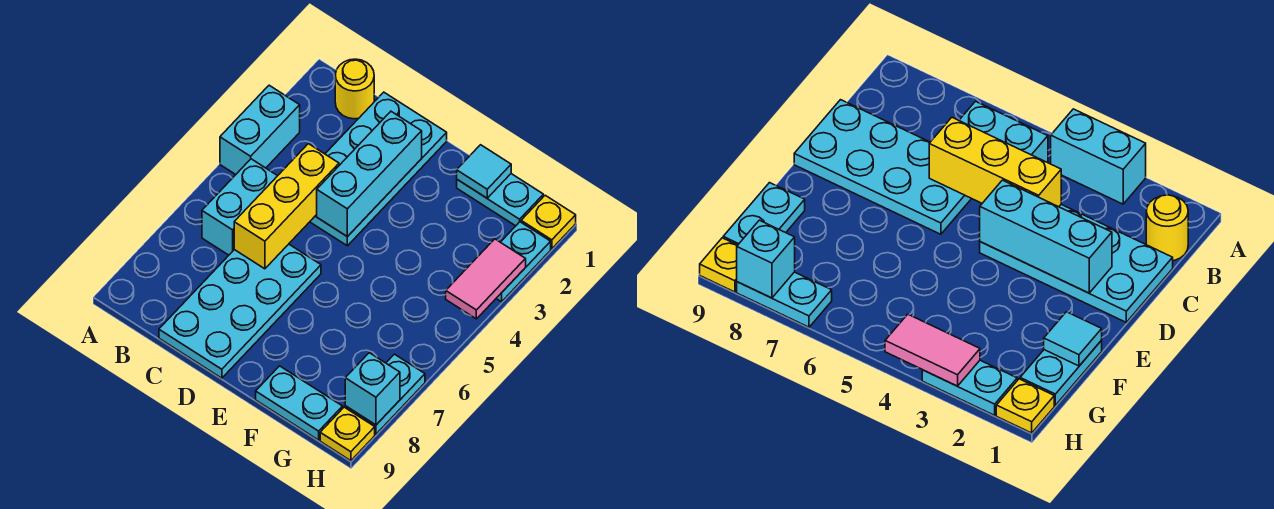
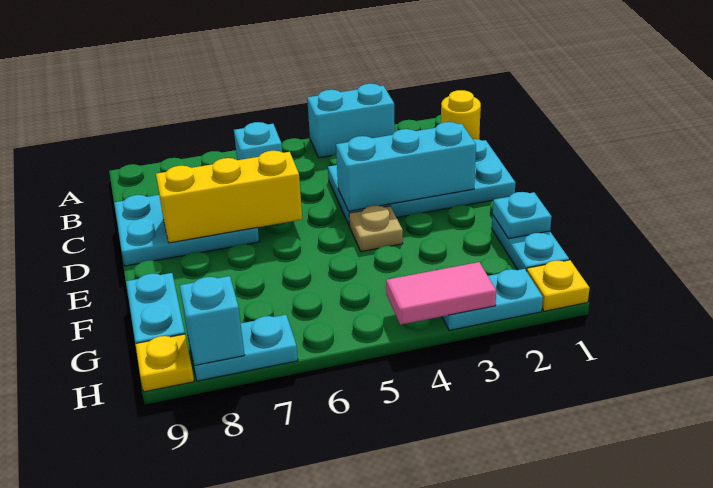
cyan 1x2 brick [202,159,277,255] -> cyan 1x1 brick [234,122,282,160]
yellow 1x3 brick [234,144,339,269] -> yellow 1x3 brick moved to [156,151,302,243]
cyan 2x4 plate [159,244,321,378] -> cyan 2x3 plate [114,195,259,266]
none -> tan 1x1 plate [349,205,403,252]
cyan 1x1 tile [457,145,511,198] -> cyan 1x1 plate [493,192,552,239]

